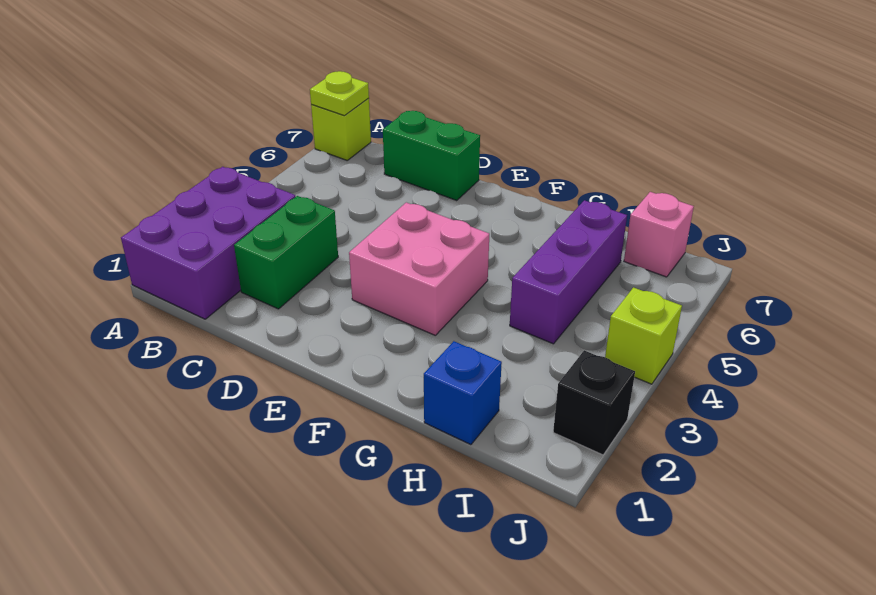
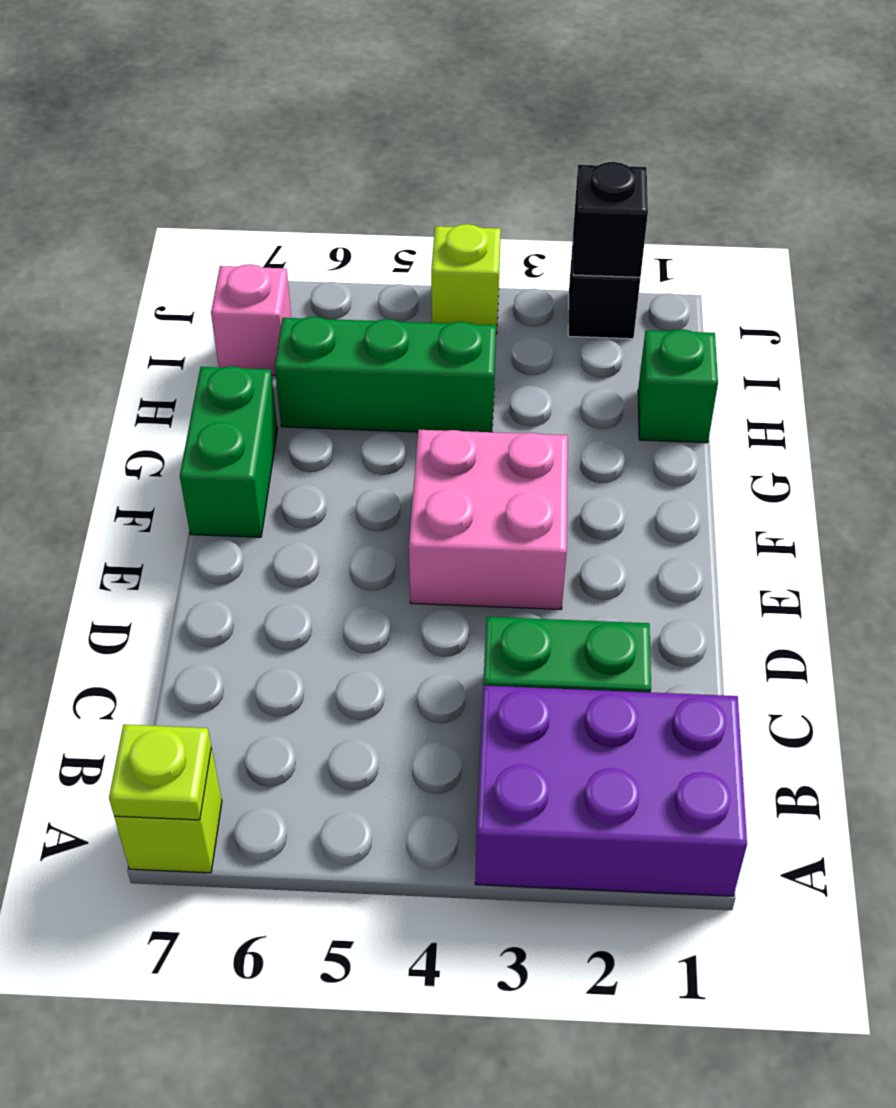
green 1x2 brick [383,111,480,201] -> green 1x2 brick moved to [180,366,277,537]
blue 1x1 brick [424,341,502,445] -> green 1x1 brick [638,329,718,443]
purple 1x3 brick [510,200,627,344] -> green 1x3 brick [275,317,496,432]
none -> black 1x1 brick [573,162,648,277]

